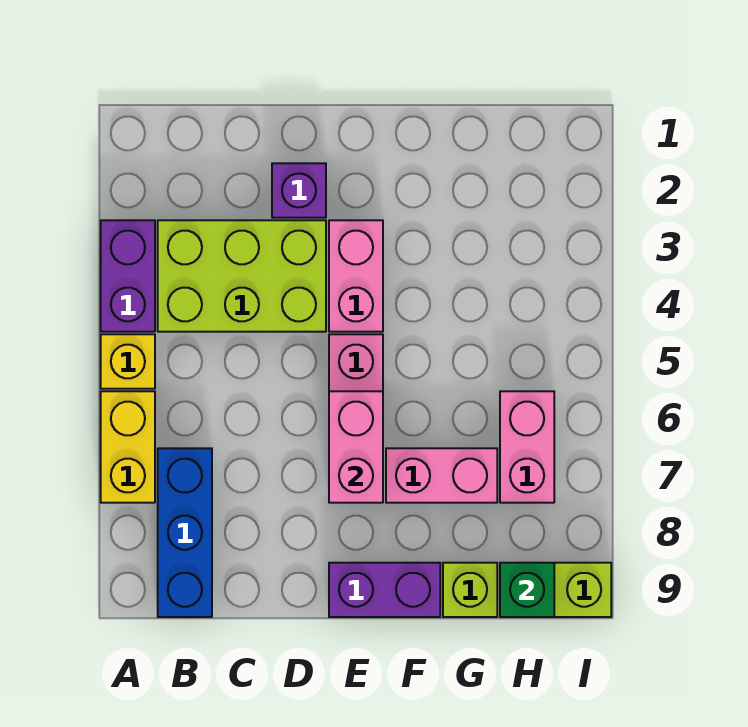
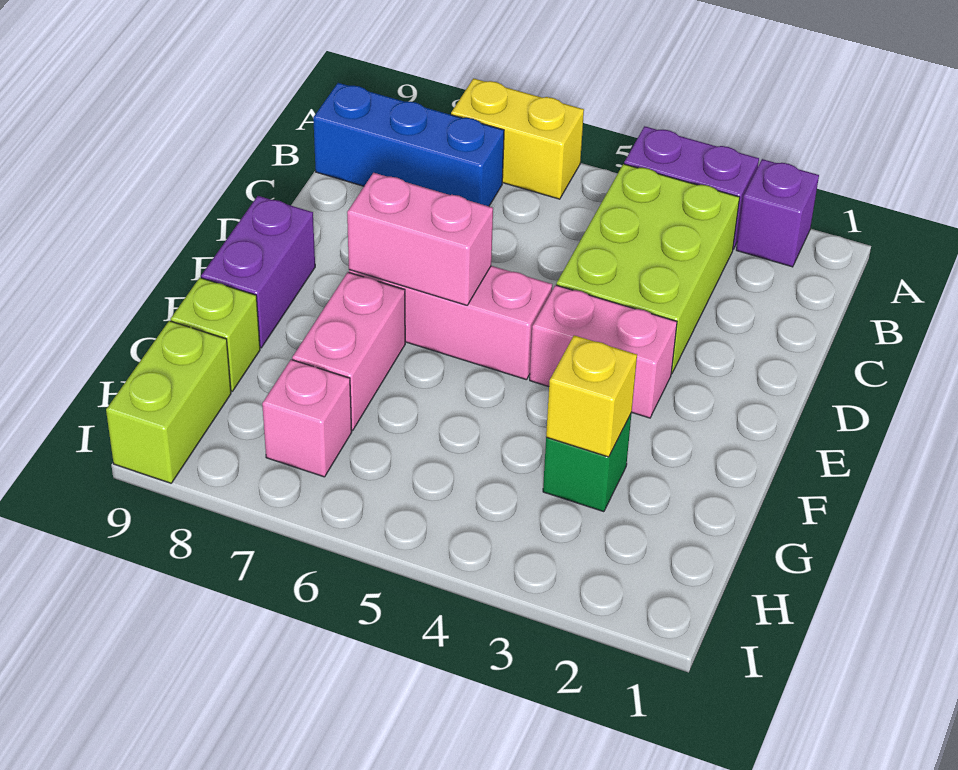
yellow 1x1 brick [101,334,155,389] -> yellow 1x1 brick moved to [546,335,637,457]
purple 1x1 brick [272,163,326,218] -> purple 1x1 brick moved to [736,159,819,267]
pink 1x2 brick [500,391,554,503] -> pink 1x1 brick [262,360,352,477]
green 1x1 brick [500,563,554,617] -> green 1x1 brick moved to [543,412,632,512]

